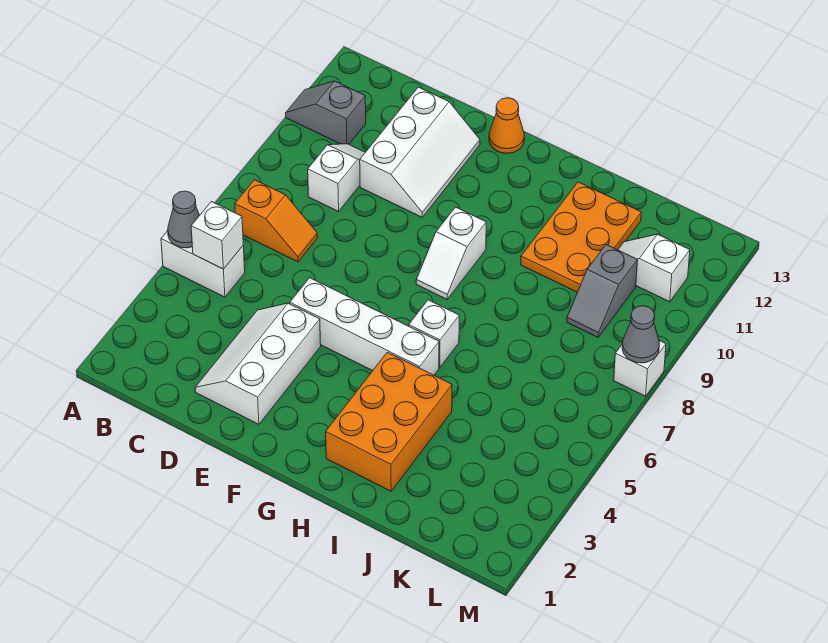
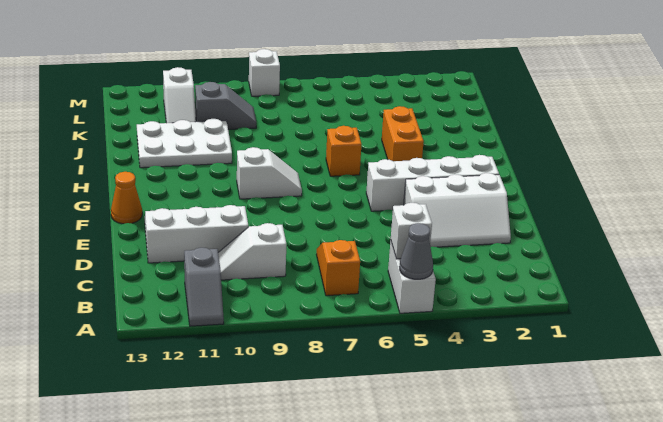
white 1x4 brick [290,278,439,375] -> white 1x4 brick turned to [366,155,499,211]
orange 2x3 brick [326,352,452,491] -> orange 1x2 brick [382,106,424,161]
white 1x1 brick [409,300,459,367] -> orange 1x1 brick [326,126,362,176]
orange 2x3 plate [521,182,641,292] -> white 2x3 plate [137,119,232,168]
grey 1x1 cone [622,306,659,363] -> none

